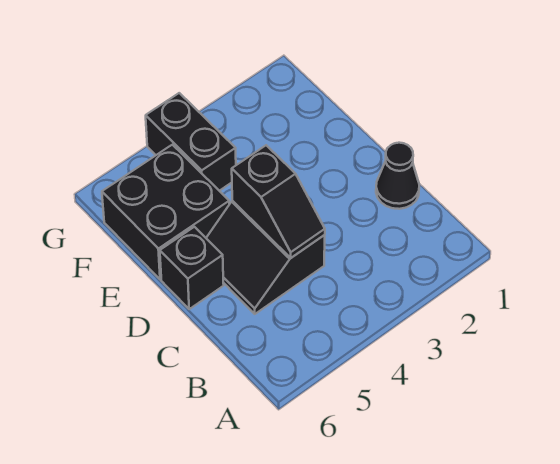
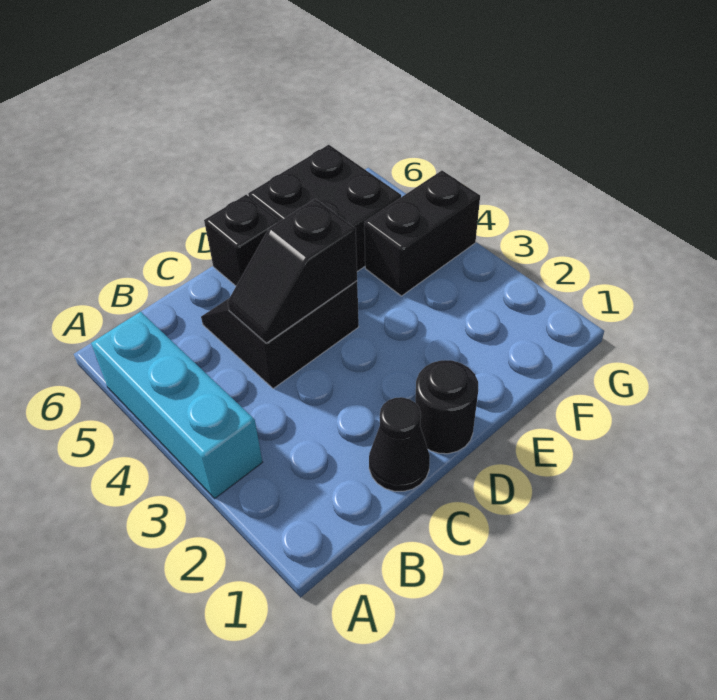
none -> cyan 1x3 brick [91,311,262,498]
none -> black 1x1 round brick [415,360,478,454]

